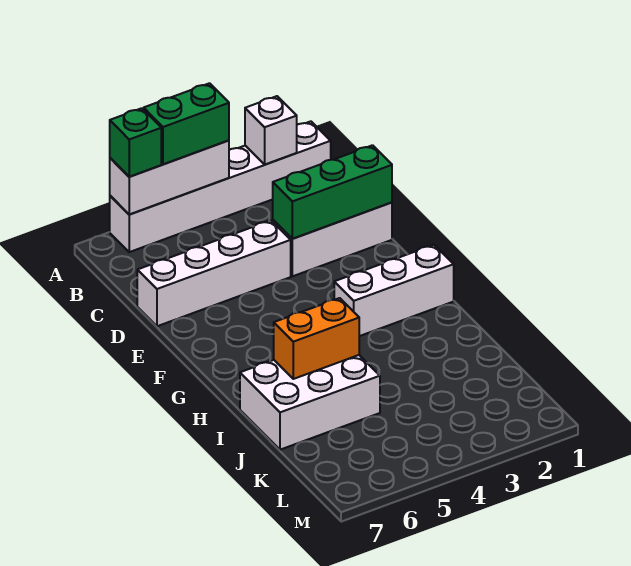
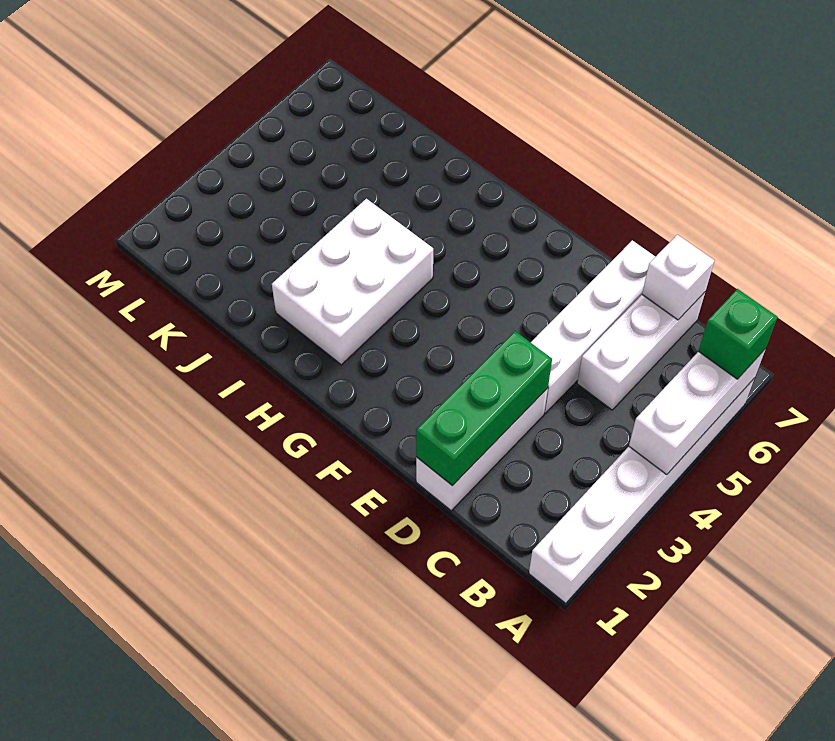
white 1x1 brick [245,96,297,165] -> white 1x1 brick moved to [642,235,714,320]
green 1x2 brick [144,83,229,164] -> none
white 1x3 brick [334,245,454,336] -> white 1x3 brick moved to [577,292,705,410]
white 2x3 brick [240,355,380,450] -> white 2x3 brick moved to [272,199,433,365]
orange 1x2 brick [274,298,359,379] -> none

